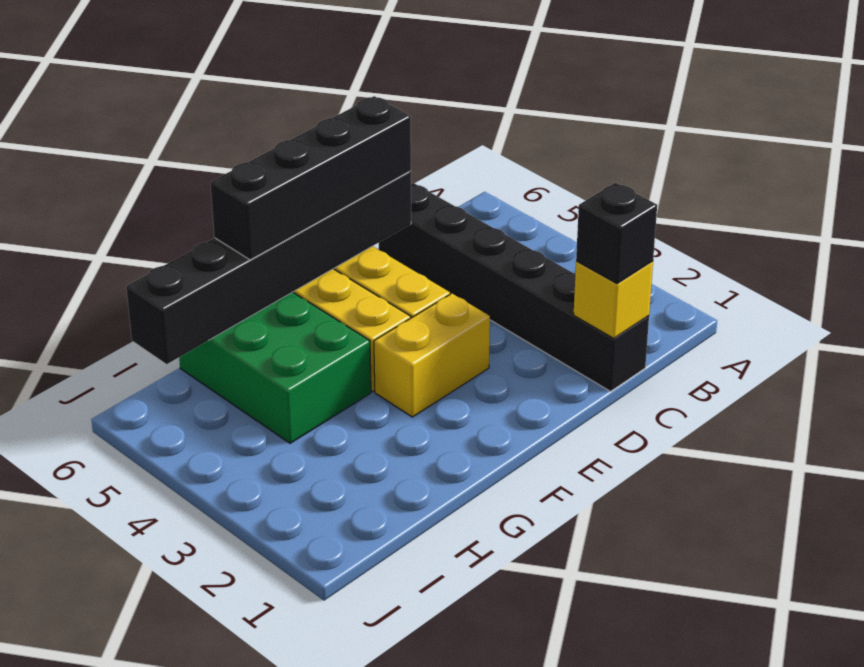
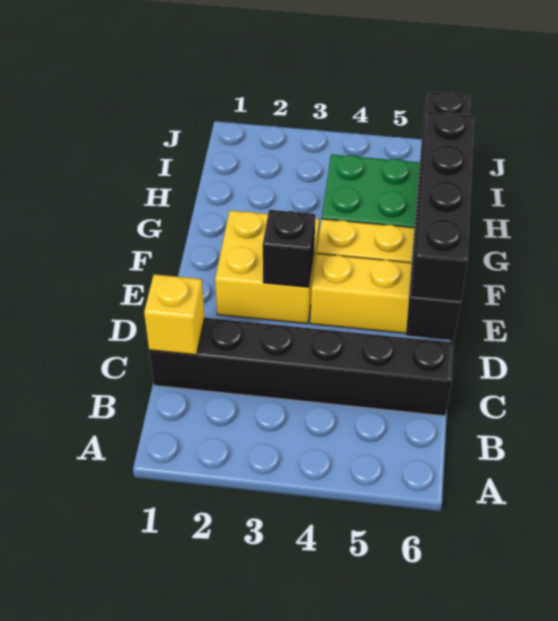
black 1x1 brick [576,183,657,283] -> black 1x1 brick moved to [263,210,315,287]
yellow 1x2 brick [374,294,490,417] -> yellow 2x2 brick [215,211,319,324]

